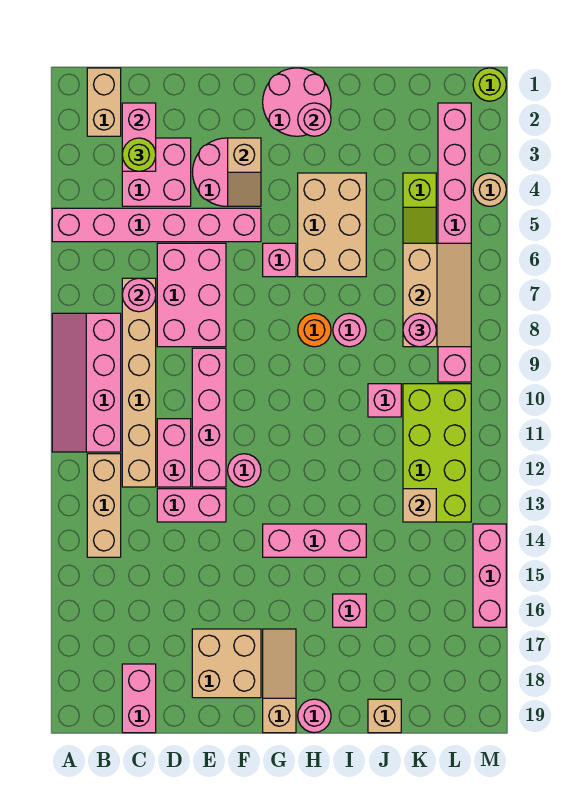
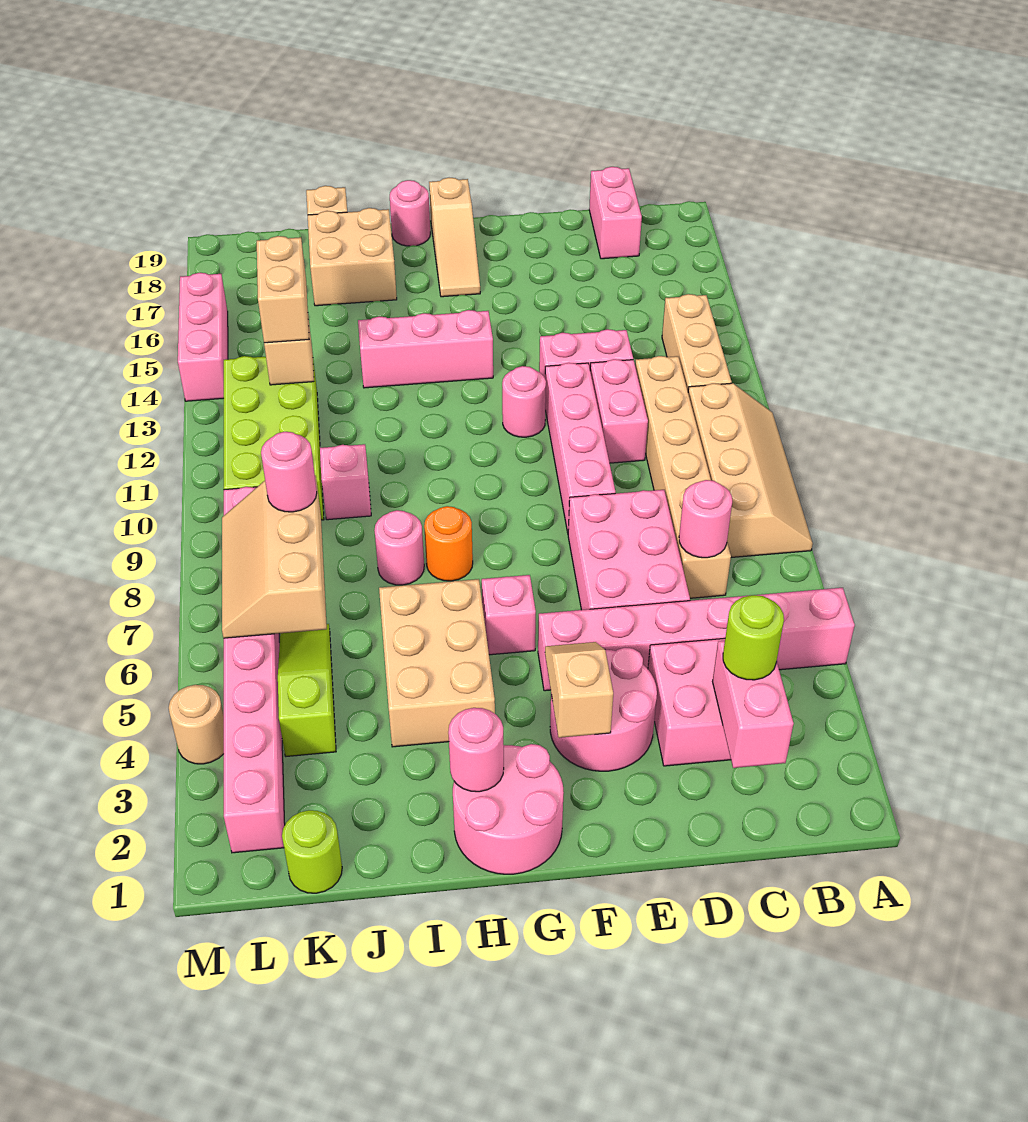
pink 2x4 slope [52,313,121,452] -> tan 2x4 slope [688,383,813,557]
tan 1x2 brick [87,68,121,136] -> tan 1x2 brick moved to [257,236,309,343]
tan 2x2 brick [192,629,261,698] -> tan 2x2 brick moved to [308,208,397,306]
pink 1x1 brick [333,594,366,627] -> none
lime 1x1 round brick [473,68,506,101] -> lime 1x1 round brick moved to [282,810,342,893]

